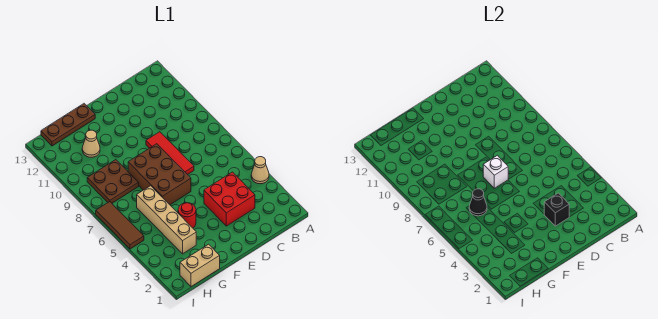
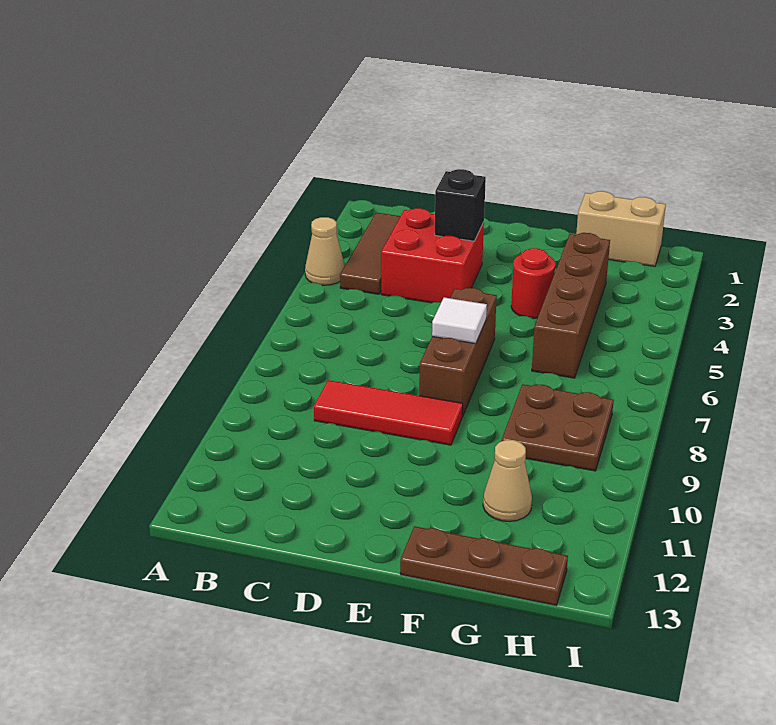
red 1x3 tile [146,132,194,175] -> red 1x3 tile turned to [314,380,463,445]
brown 2x3 brick [128,144,191,205] -> brown 1x3 brick [419,288,497,417]
white 1x1 brick [483,155,508,188] -> white 1x1 tile [432,298,487,344]
tan 1x4 brick [137,186,196,254] -> brown 1x4 brick [532,233,610,378]
black 1x1 cone [469,189,487,216] -> none
brown 1x3 tile [96,202,144,249] -> brown 1x3 tile moved to [340,213,400,294]

